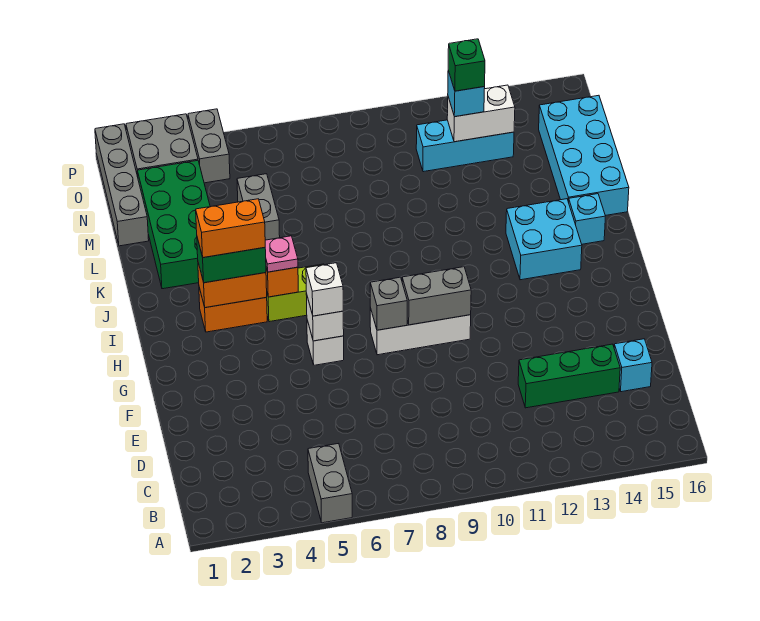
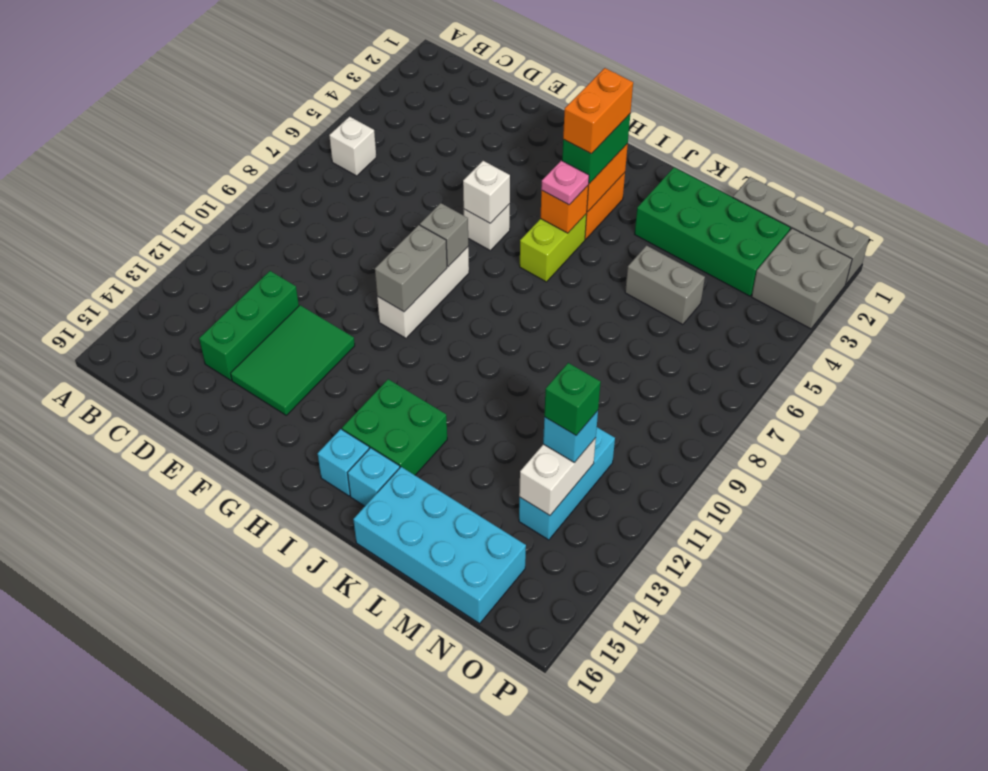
grey 1x2 brick [308,443,352,523] -> none
cyan 1x1 brick [614,339,652,392] -> cyan 1x1 brick moved to [318,429,369,496]
none -> green 2x3 tile [231,305,355,415]
white 1x1 brick [306,263,343,316] -> white 1x1 brick moved to [329,117,376,176]
cyan 2x2 brick [506,199,582,280] -> green 2x2 brick [342,379,447,475]
grey 1x2 brick [188,109,230,183] -> none

